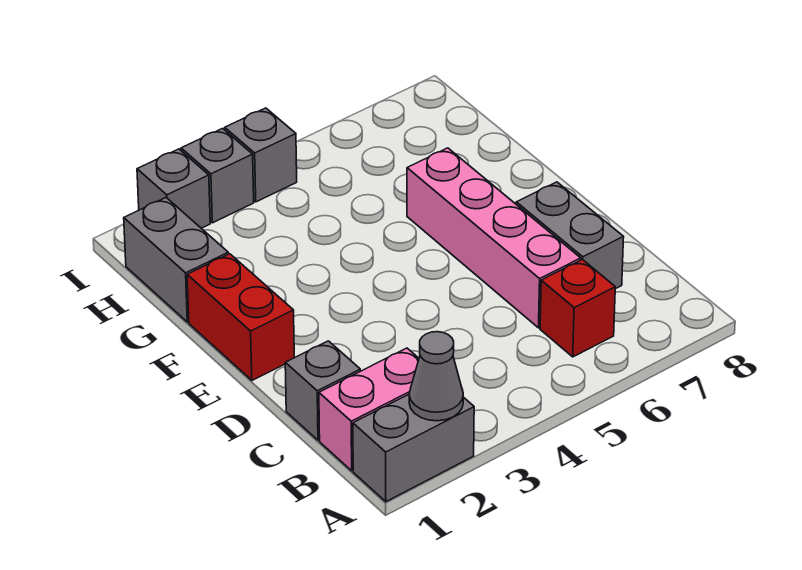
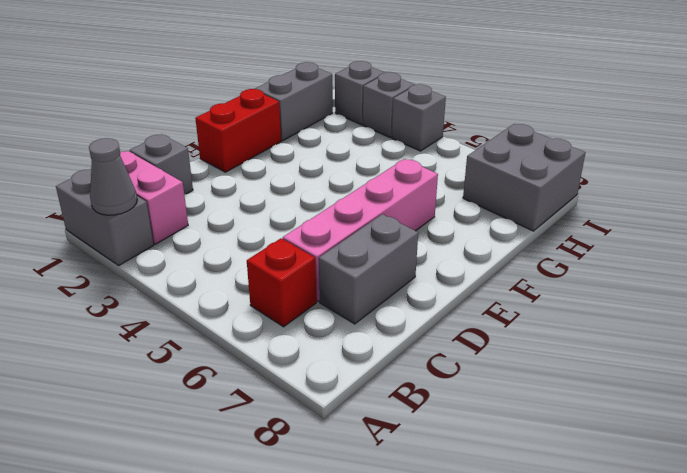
none -> grey 2x2 brick [463,124,586,231]

